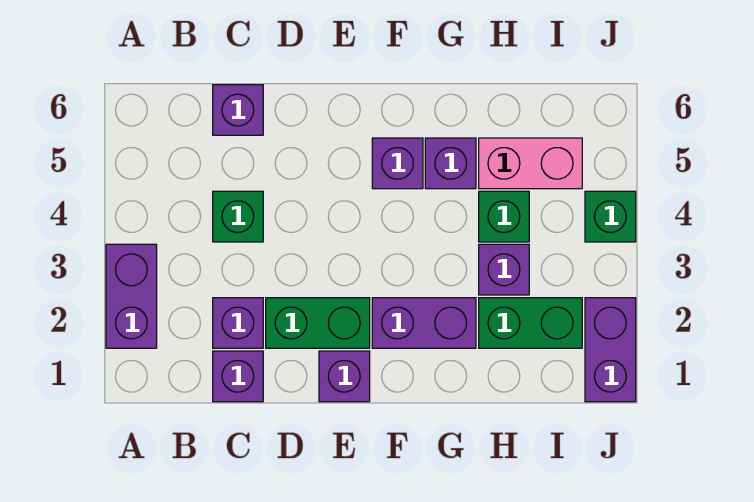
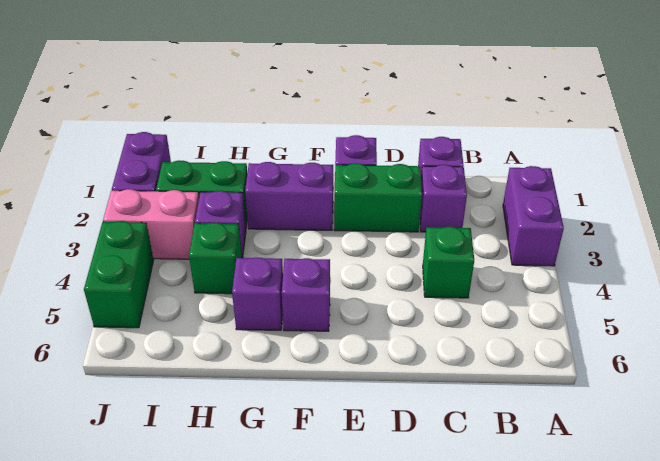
purple 1x1 brick [213,85,263,135] -> none
pink 1x2 brick [479,138,582,189] -> pink 1x2 brick moved to [103,189,199,259]
green 1x1 brick [585,191,636,242] -> green 1x2 brick [84,221,153,328]

